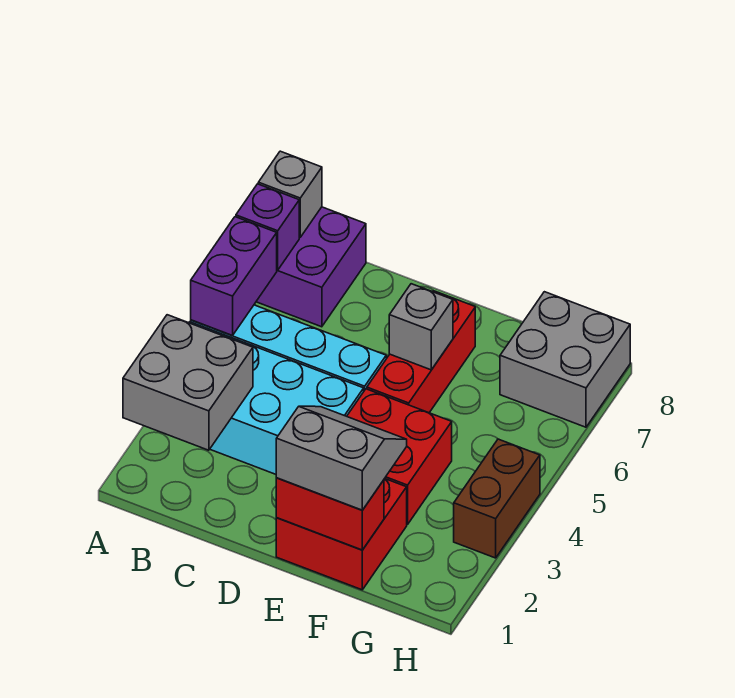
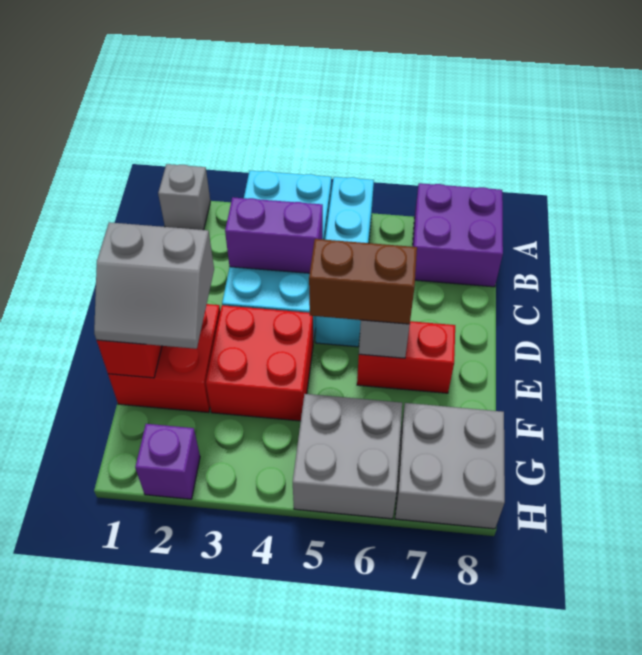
grey 2x2 brick [123,315,253,450] -> grey 2x2 brick moved to [293,394,402,519]
purple 1x2 brick [191,217,277,335] -> purple 1x2 brick moved to [225,197,323,273]
purple 1x1 brick [236,184,299,270] -> purple 1x1 brick moved to [135,424,200,499]
grey 1x1 brick [258,151,322,237] -> grey 1x1 brick moved to [158,164,210,230]
grey 2x2 slope [276,406,407,510] -> grey 2x2 slope turned to [94,222,214,349]
red 1x3 brick [367,291,475,413] -> red 1x2 brick [357,321,455,393]
brown 1x2 brick [454,439,540,558] -> brown 1x2 brick moved to [309,239,417,324]

